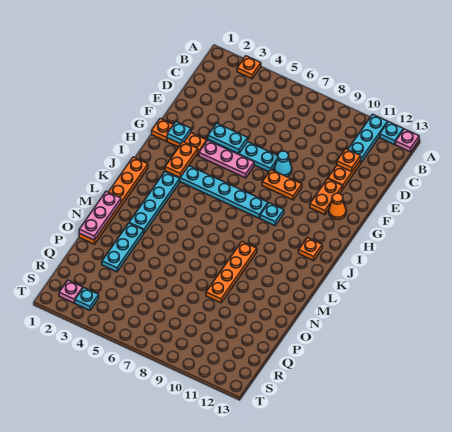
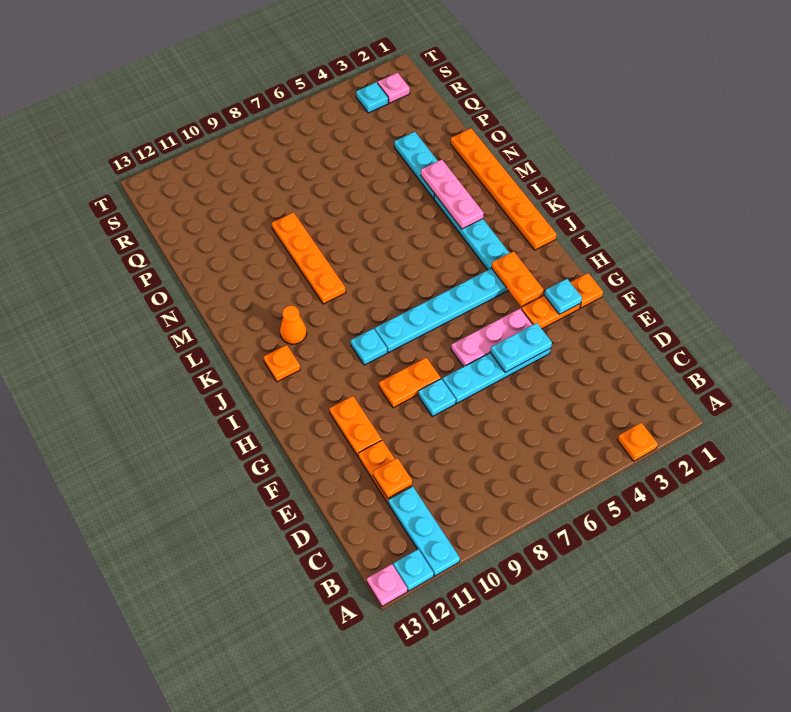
cyan 1x1 cone [275,151,292,177] -> cyan 1x1 plate [418,379,456,416]
orange 1x1 cone [329,193,346,220] -> orange 1x1 cone moved to [280,306,307,344]
pink 1x3 plate [79,191,121,240] -> pink 1x3 plate moved to [421,160,484,229]

